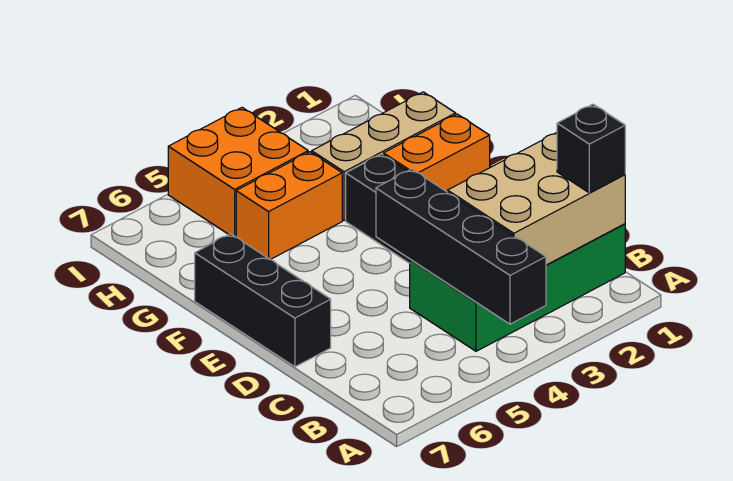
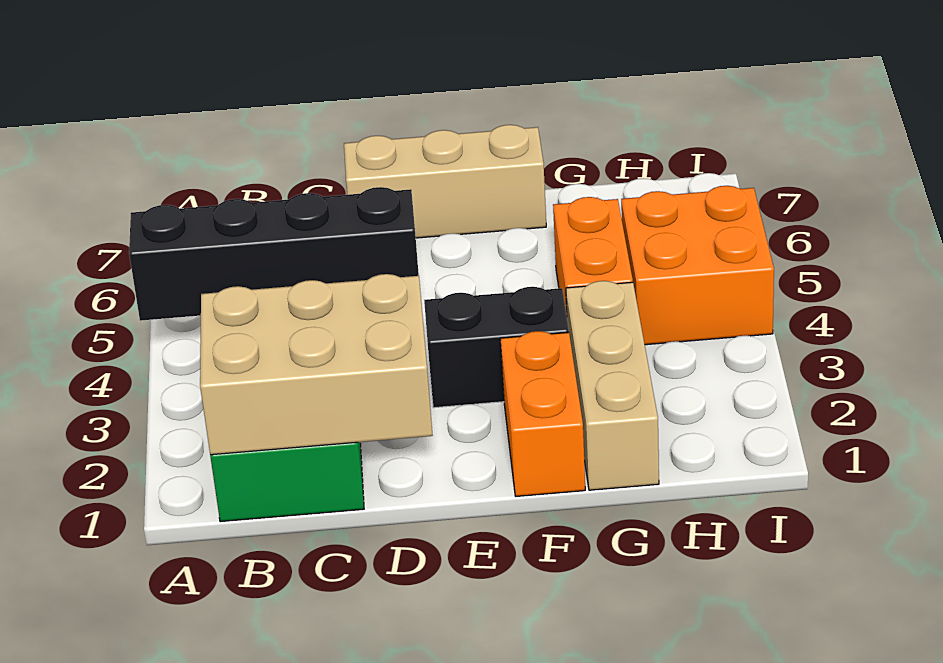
tan 2x3 brick [448,133,625,265] -> tan 2x3 brick turned to [200,274,433,455]
black 1x1 brick [557,104,625,193] -> none
black 1x3 brick [195,234,331,367] -> tan 1x3 brick [344,125,546,238]

